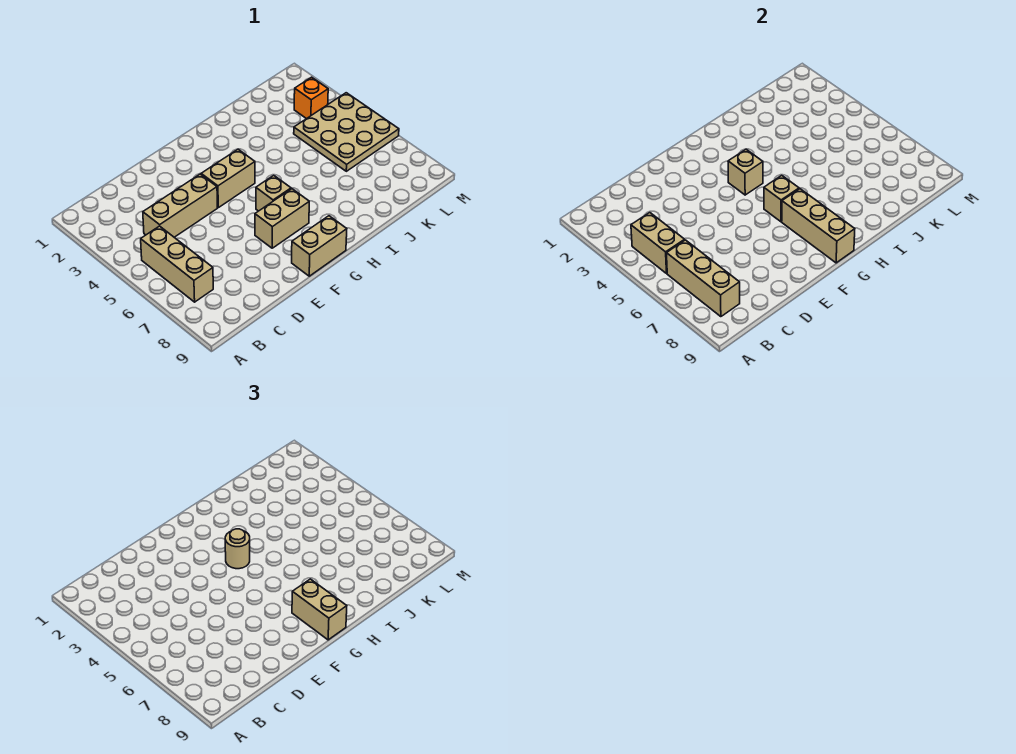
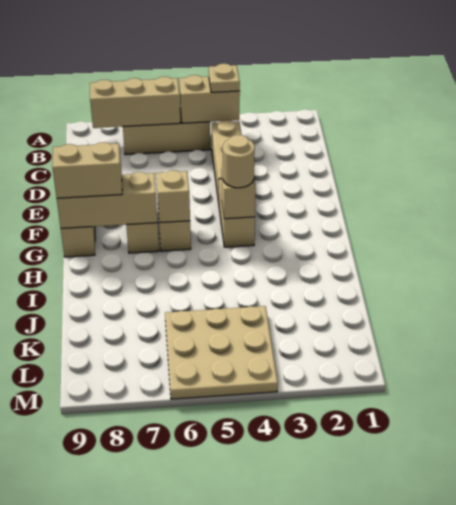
none -> tan 1x1 plate [209,63,240,92]
orange 1x1 brick [294,77,328,119] -> none

